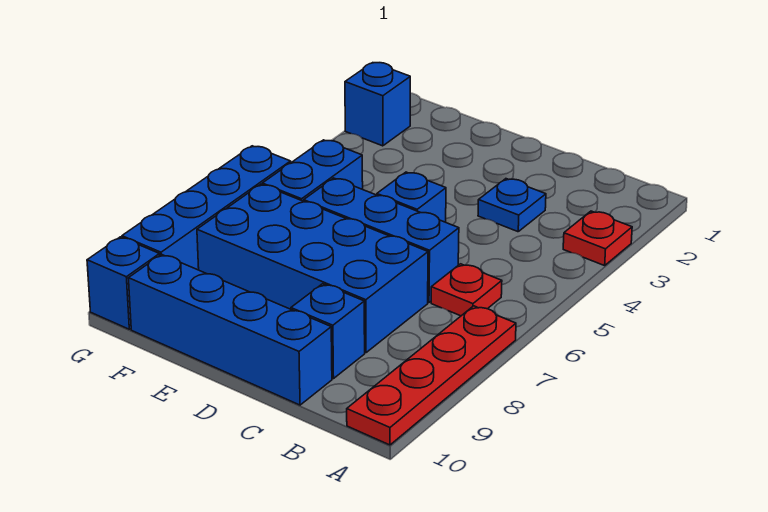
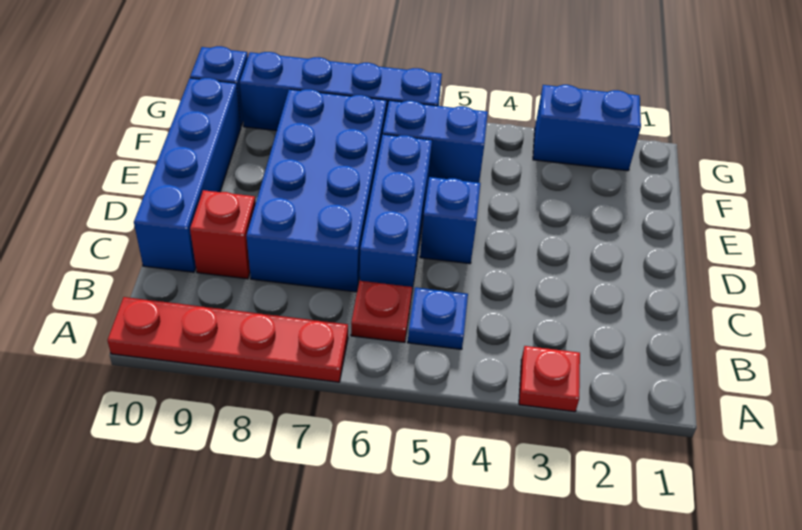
blue 1x1 plate [478,179,546,232] -> blue 1x1 plate moved to [408,287,468,349]
blue 1x1 brick [291,284,365,379] -> red 1x1 brick [190,190,256,279]
blue 1x1 brick [345,63,410,146] -> blue 1x2 brick [533,85,641,171]

